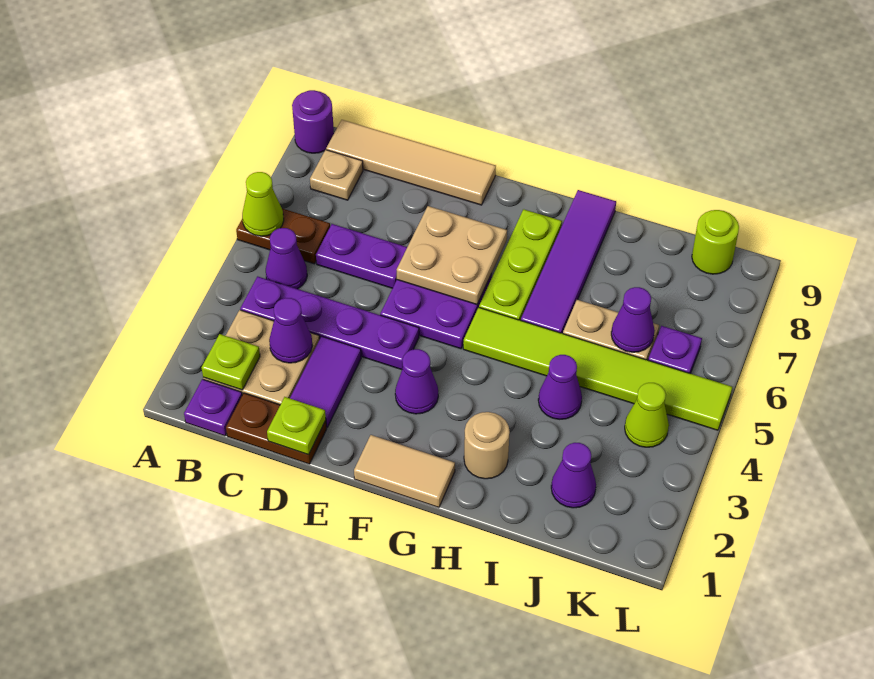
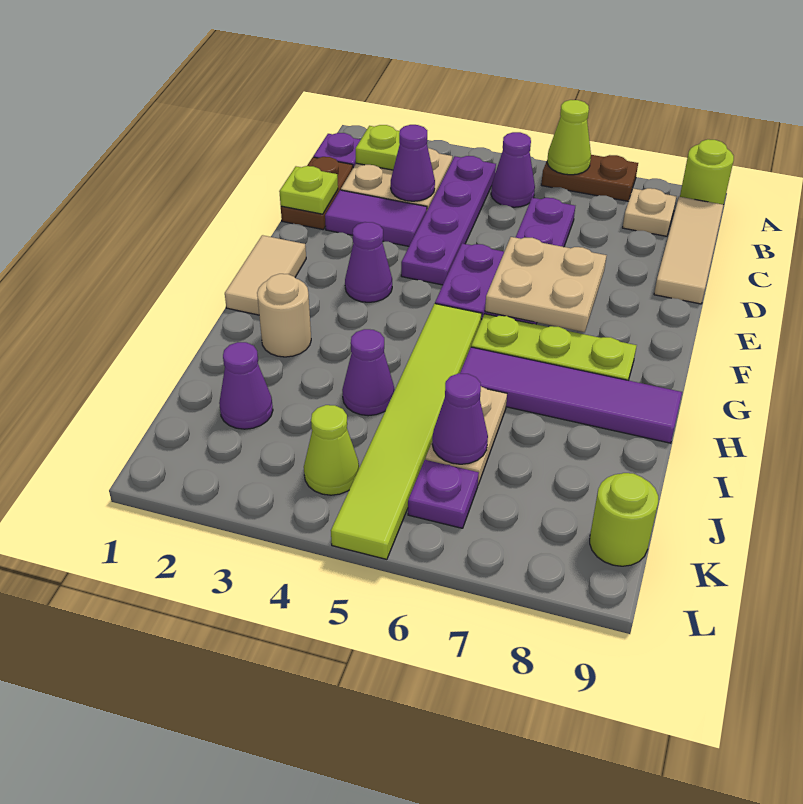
brown 1x2 plate [236,209,330,264] -> brown 1x2 plate turned to [541,155,638,201]
purple 1x1 round brick [292,90,334,153] -> lime 1x1 round brick [680,139,734,205]
tan 1x4 tile [326,120,496,205] -> tan 1x3 tile [654,197,723,304]

